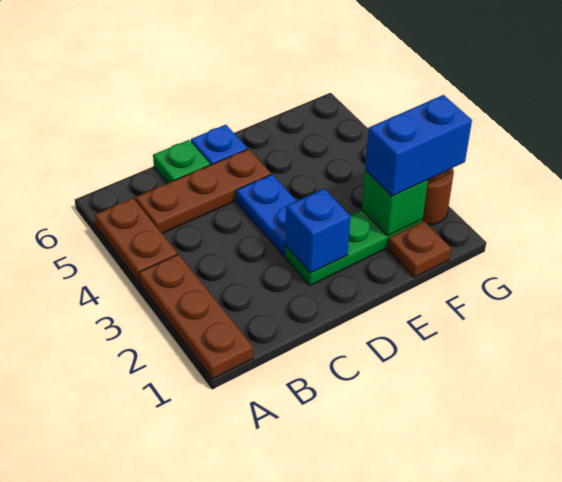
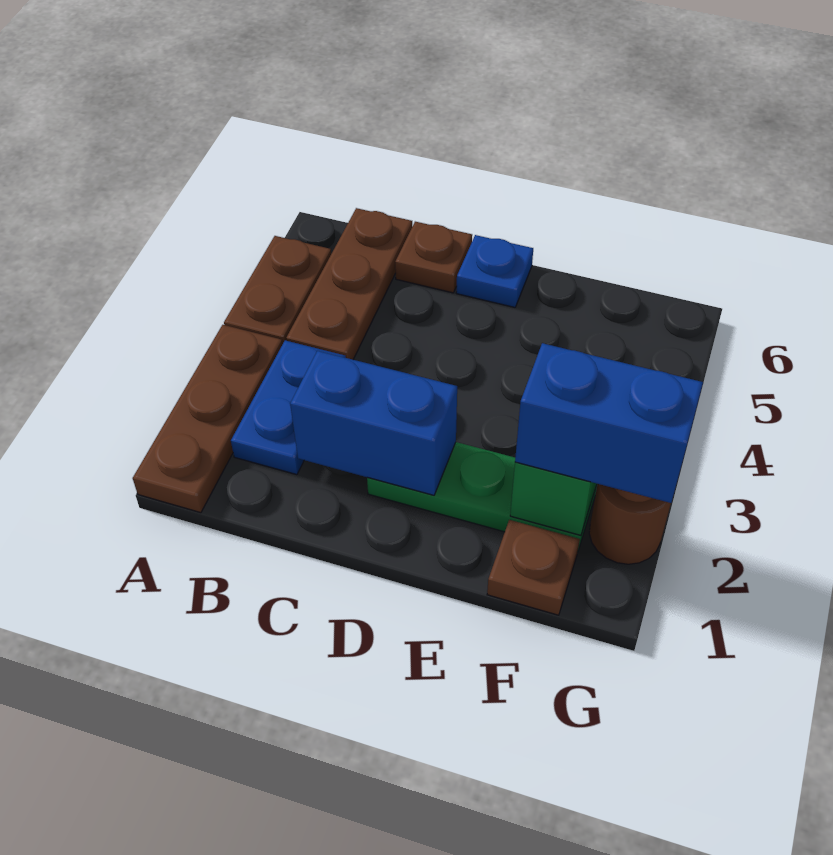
brown 1x3 plate [135,149,271,233] -> brown 1x3 plate turned to [286,208,412,360]
green 1x1 plate [153,140,210,183] -> brown 1x1 plate [395,222,472,293]
blue 1x1 brick [285,189,351,273] -> blue 1x2 brick [290,351,457,495]
blue 1x2 plate [236,175,296,256] -> blue 1x2 plate moved to [231,340,346,475]

